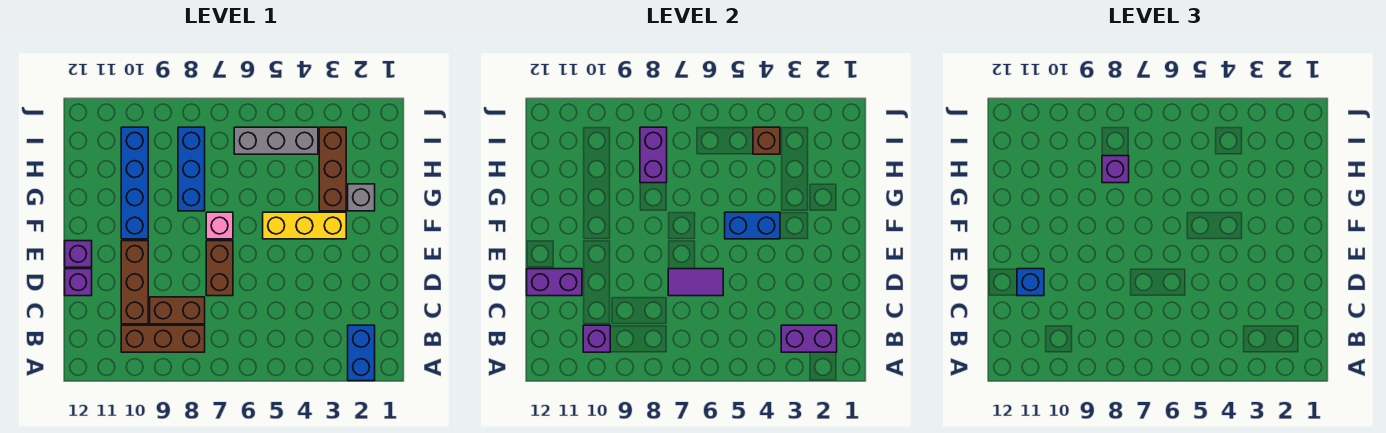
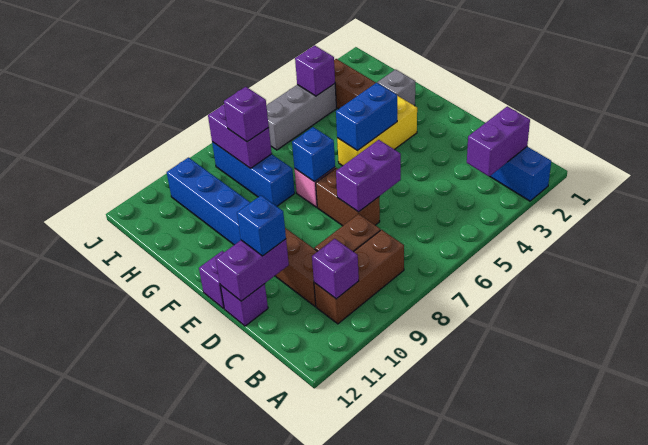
purple 1x2 tile [668,269,723,296] -> purple 1x2 brick [336,140,401,212]
none -> blue 1x1 brick [292,127,335,182]
brown 1x1 brick [753,127,780,154] -> purple 1x1 brick [295,45,335,96]

